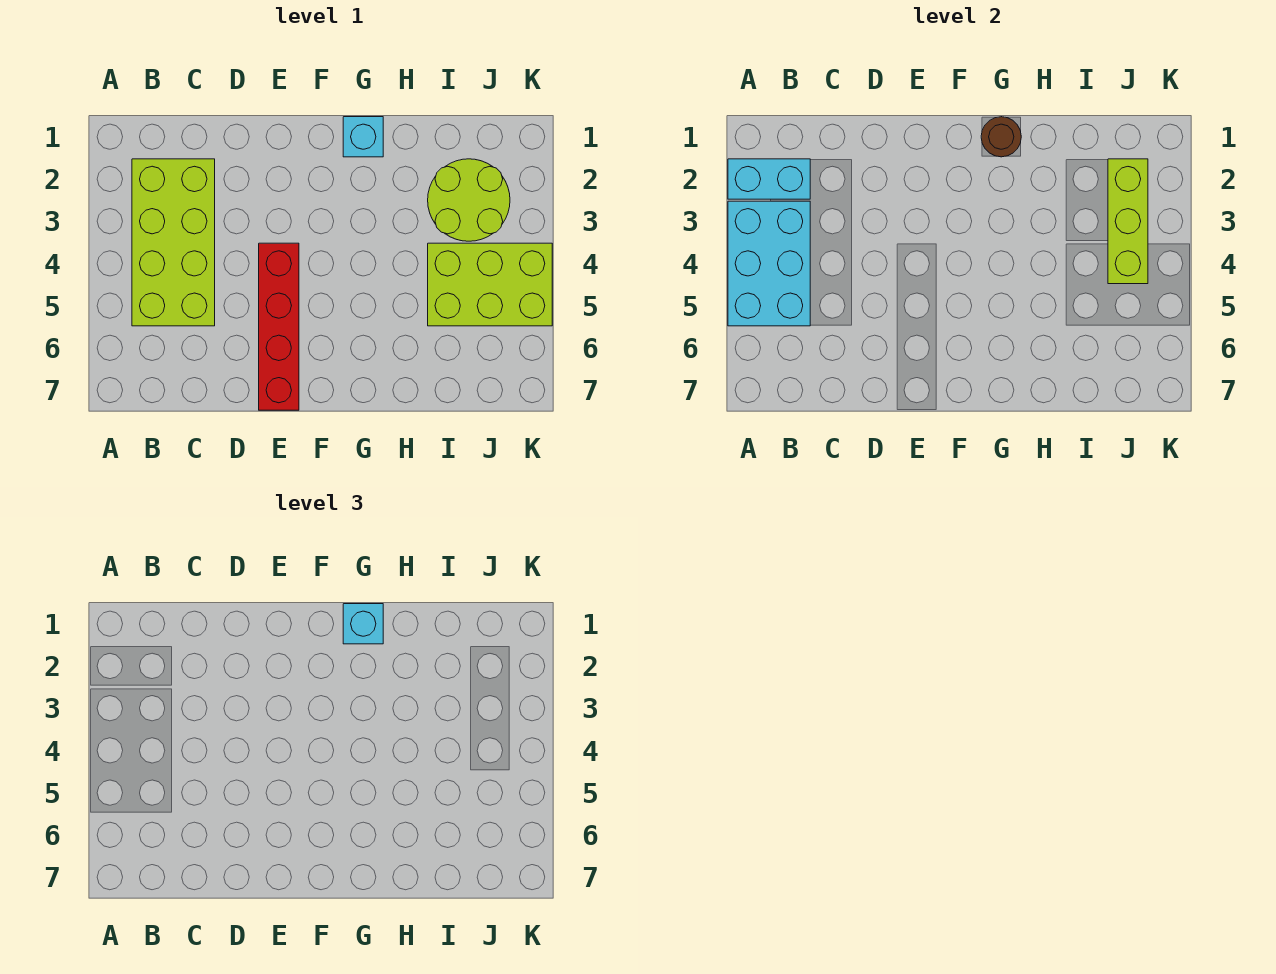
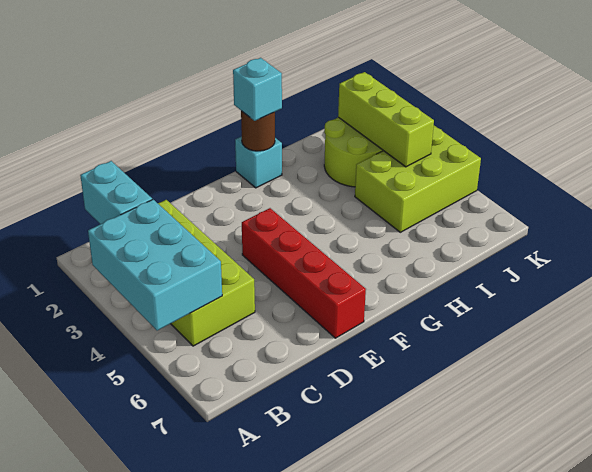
cyan 1x2 brick [728,159,810,199] -> cyan 1x2 brick turned to [80,161,152,224]

